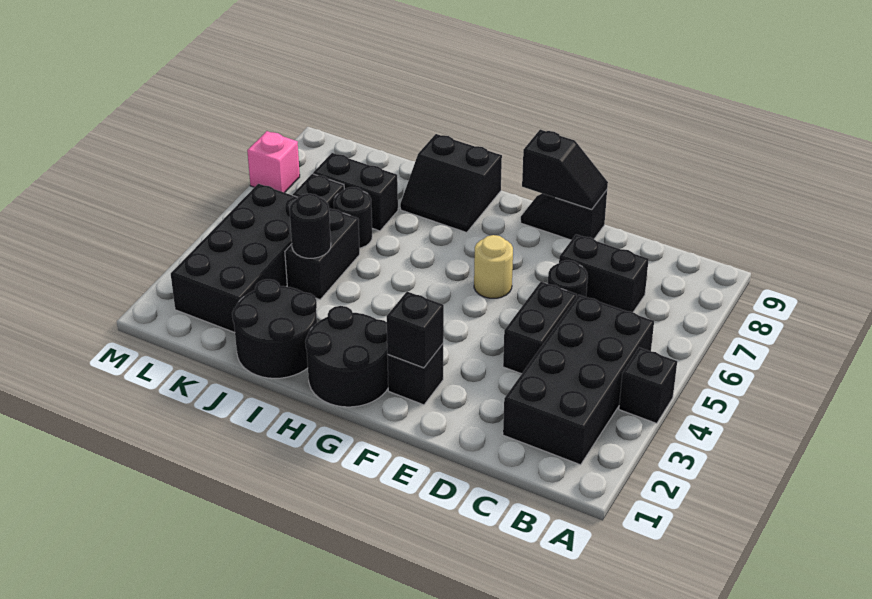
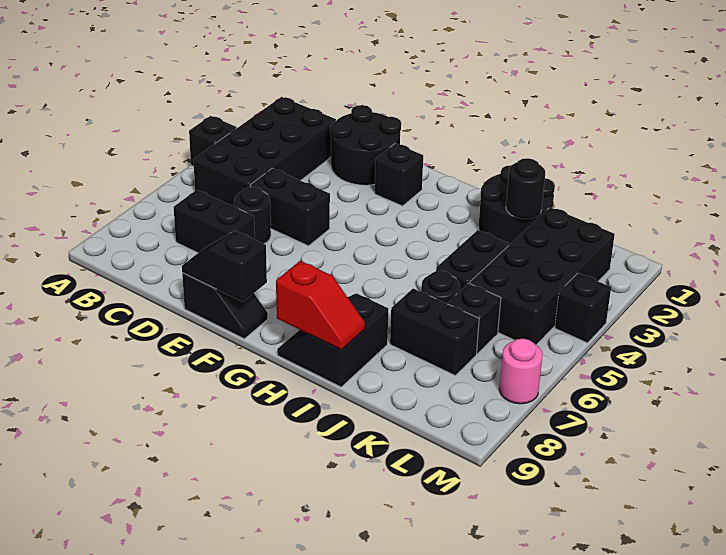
black 1x2 brick [503,282,577,374] -> black 1x2 brick turned to [250,168,330,246]
black 1x1 brick [387,291,444,368] -> black 1x1 brick moved to [555,273,611,343]
tan 1x1 round brick [474,235,513,298] -> none
black 2x2 round brick [305,306,388,407] -> black 2x2 round brick moved to [330,105,401,185]
black 2x2 slope [400,134,502,232] -> black 2x2 slope turned to [277,293,388,387]
none -> red 1x2 slope [276,261,365,350]
black 1x1 round brick [290,194,331,258] -> black 1x1 round brick moved to [506,158,545,219]
pink 1x1 brick [247,131,300,193] -> pink 1x1 round brick [499,339,543,404]

